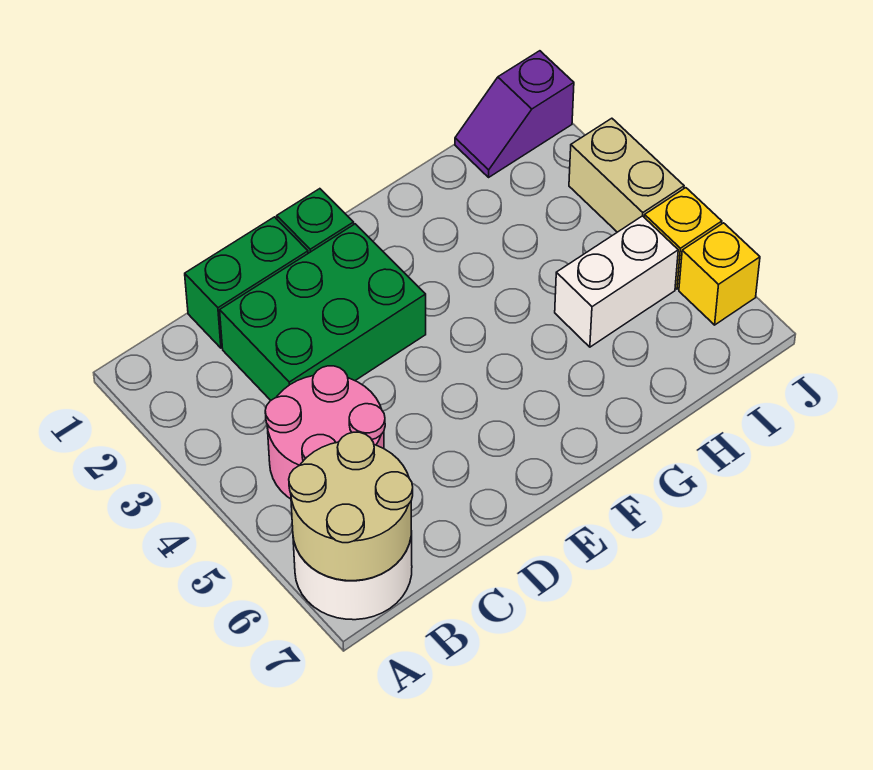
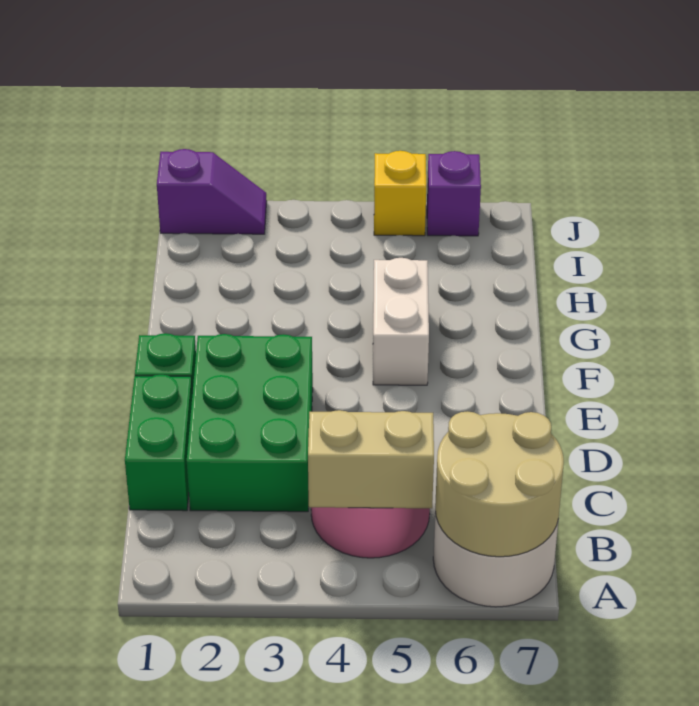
white 1x2 brick [555,216,678,347] -> white 1x2 brick moved to [373,258,429,385]
purple 1x2 slope [455,51,574,177] -> purple 1x2 slope turned to [157,149,267,234]
tan 1x2 brick [569,118,684,232] -> tan 1x2 brick moved to [308,410,434,508]
yellow 1x1 brick [679,223,760,325] -> purple 1x1 brick [427,151,481,236]

